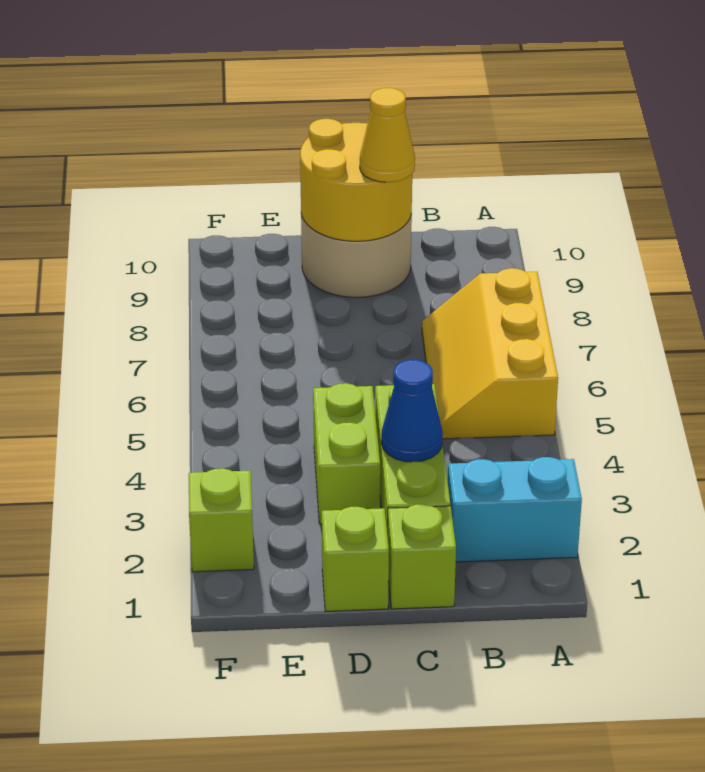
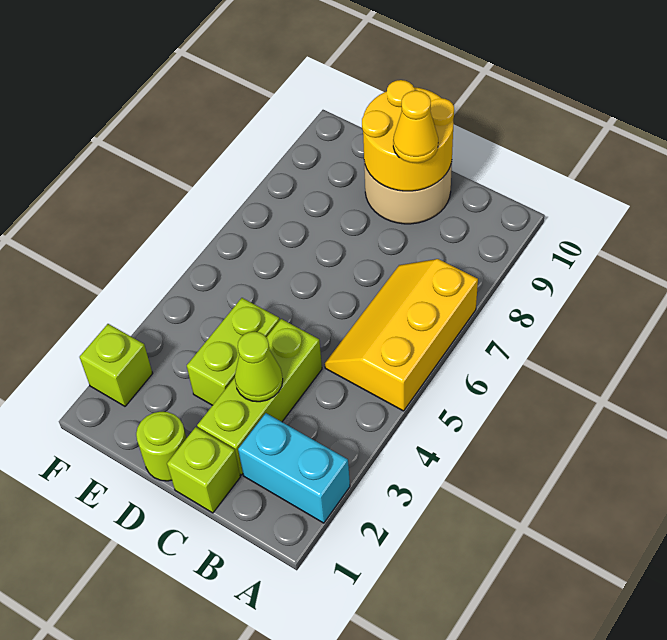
blue 1x1 cone [381,360,443,462] -> lime 1x1 cone [235,332,283,402]
lime 1x1 brick [322,507,389,612] -> lime 1x1 round brick [136,412,186,481]

